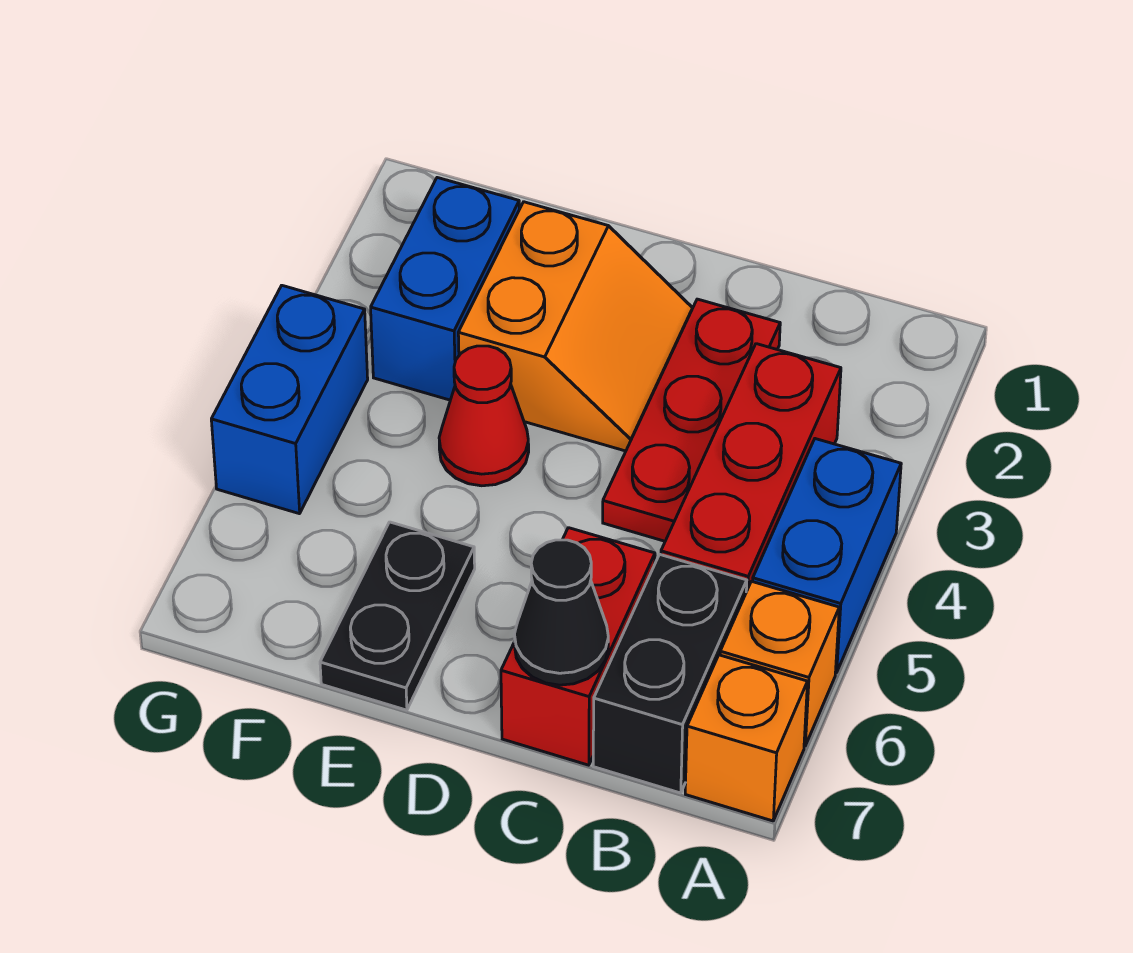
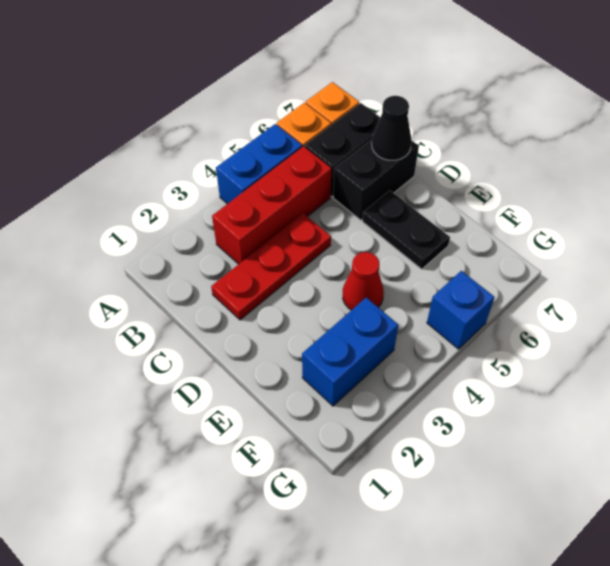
red 1x2 brick [501,528,655,765] -> black 1x2 brick [333,139,419,220]
orange 2x2 slope [458,202,692,451] -> none
black 1x2 plate [320,522,475,710] -> black 1x2 plate turned to [362,190,450,269]
blue 1x2 brick [211,286,368,514] -> blue 1x1 brick [427,271,495,349]

